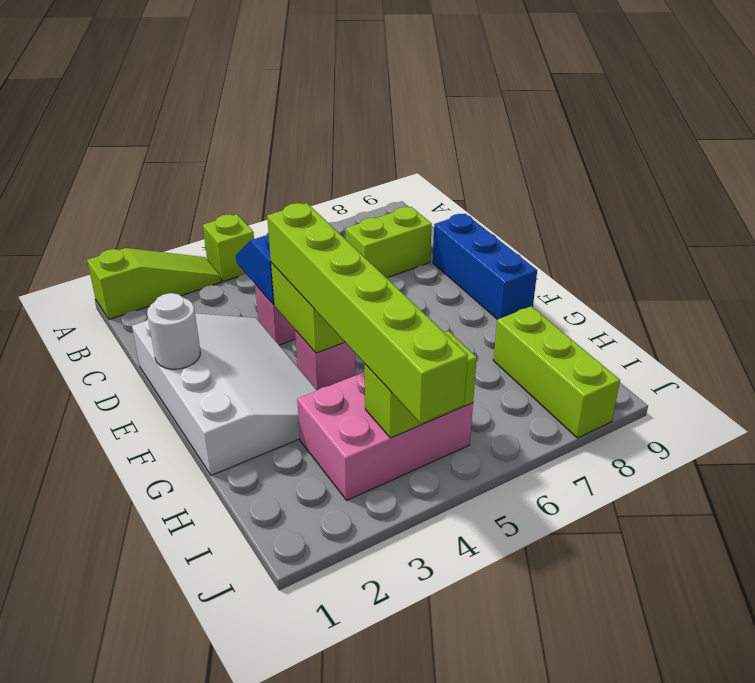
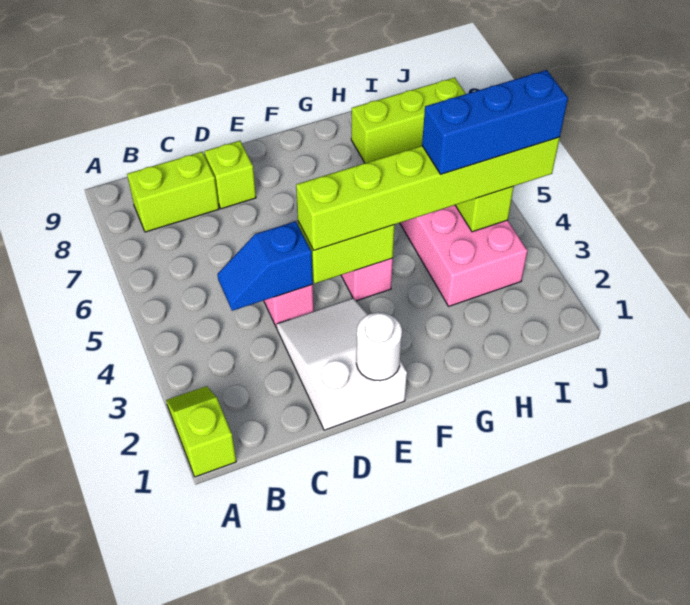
lime 1x3 slope [87,248,221,319] -> lime 1x2 slope [166,386,236,477]
lime 1x1 brick [203,214,254,282] -> lime 1x1 brick moved to [204,141,256,209]
lime 1x2 brick [346,207,432,278] -> lime 1x2 brick turned to [127,152,219,232]
white 3x4 slope [132,313,317,475] -> white 2x3 slope [277,298,407,430]
blue 1x3 brick [433,214,537,320] -> blue 1x3 brick moved to [422,70,568,174]

